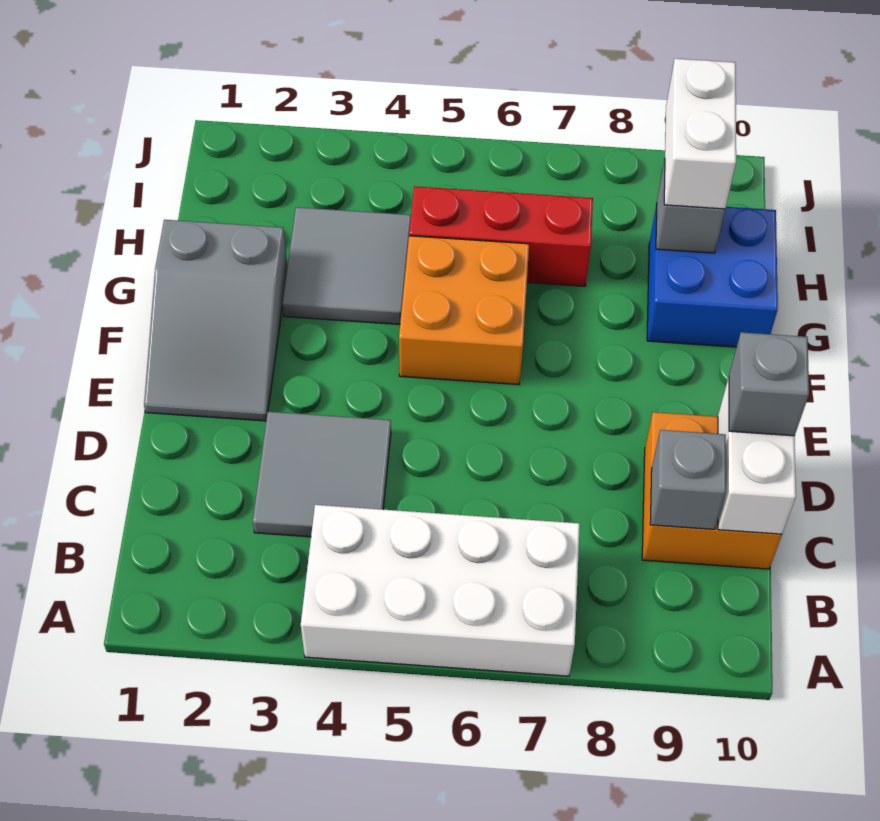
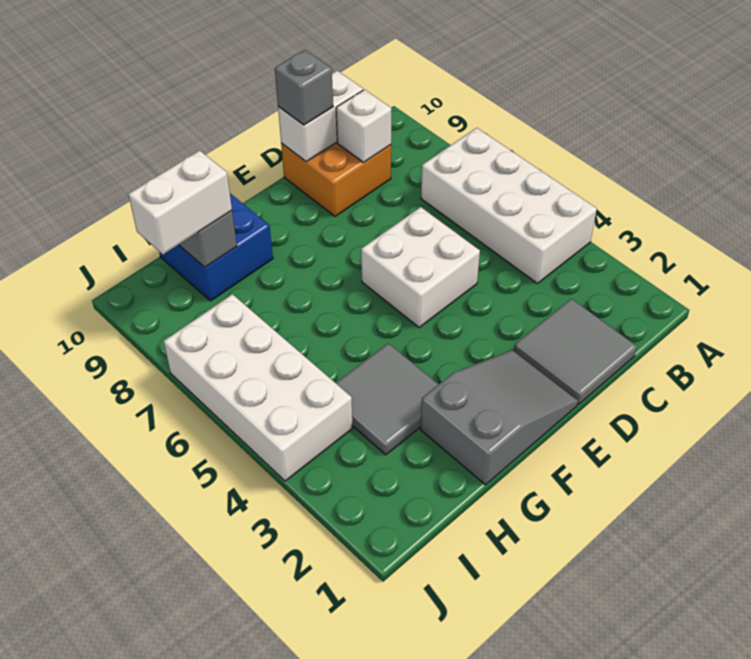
grey 2x2 tile [253,412,391,537] -> grey 2x2 tile moved to [514,299,637,405]
grey 1x1 brick [650,430,726,529] -> white 1x1 brick [336,90,391,162]
none -> white 2x2 brick [361,207,480,327]
orange 2x2 brick [399,236,529,385] -> none
red 1x3 brick [409,186,593,286] -> none
none -> white 2x4 brick [164,294,353,481]

